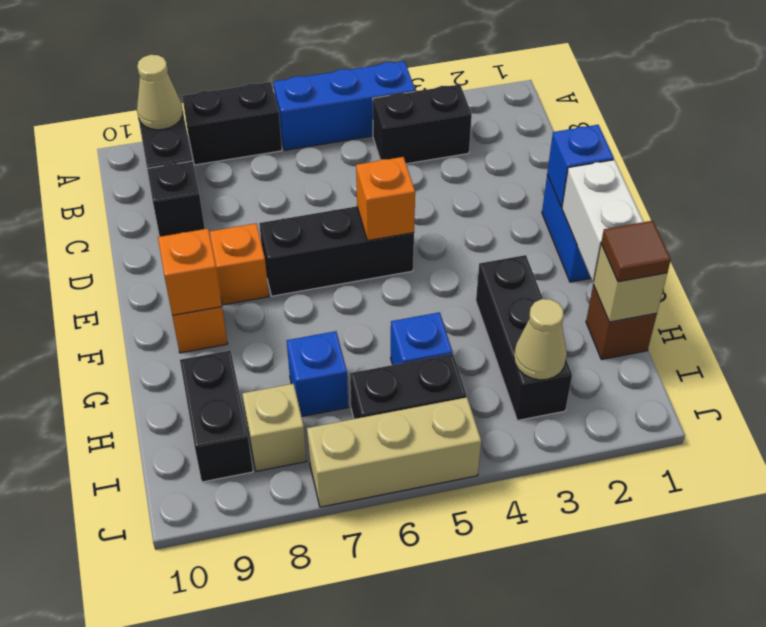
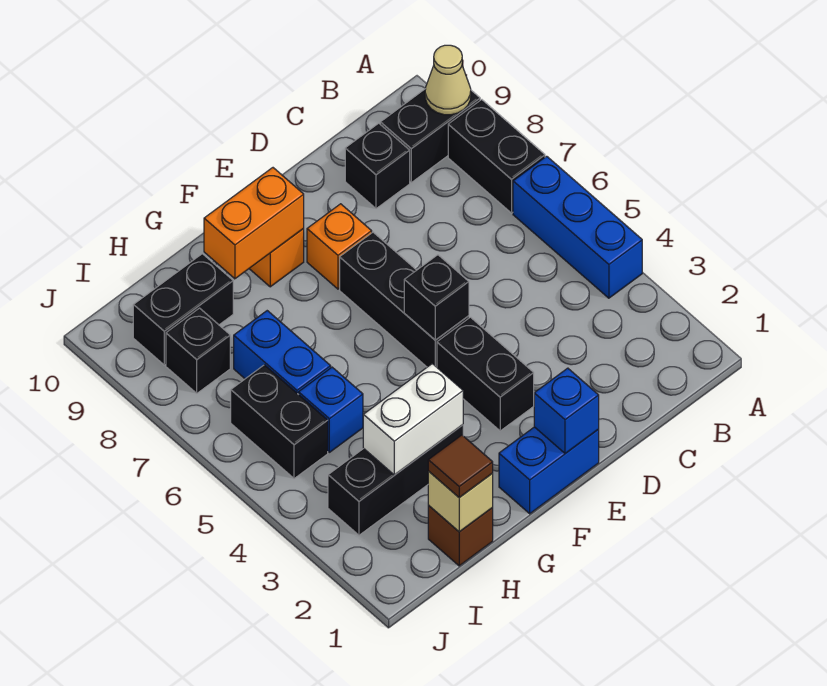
black 1x2 brick [373,84,472,164] -> black 1x2 brick moved to [437,317,534,431]
orange 1x1 brick [356,157,415,241] -> black 1x1 brick [404,255,469,340]
white 1x2 brick [562,160,643,282] -> white 1x2 brick moved to [363,364,463,475]
orange 1x1 brick [158,229,222,315] -> orange 1x2 brick [204,168,304,279]
blue 1x1 brick [287,331,348,417] -> blue 1x2 brick [234,311,331,394]
tan 1x1 cone [514,299,567,380] -> none
tan 1x1 brick [242,384,307,471] -> black 1x1 brick [166,308,230,393]
tan 1x3 brick [307,397,481,507] -> none

